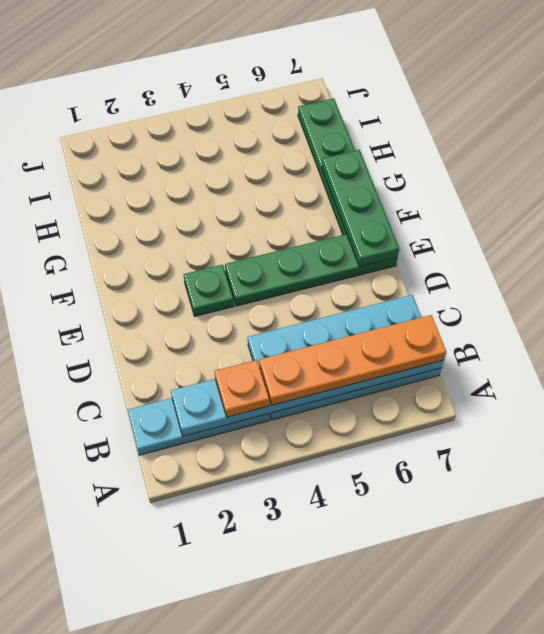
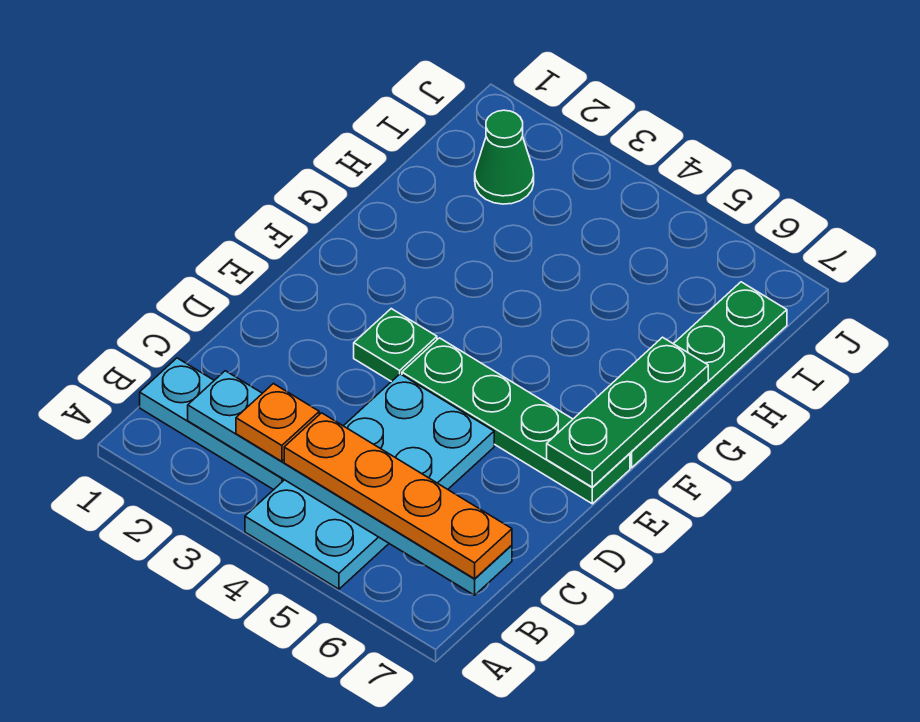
cyan 2x4 plate [248,295,442,420] -> cyan 2x4 plate turned to [245,374,494,589]
none -> green 1x1 cone [475,110,534,204]

